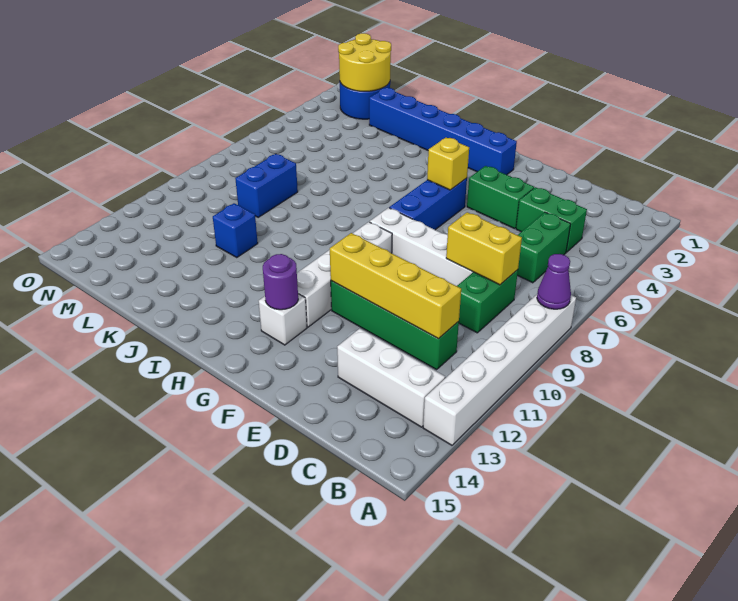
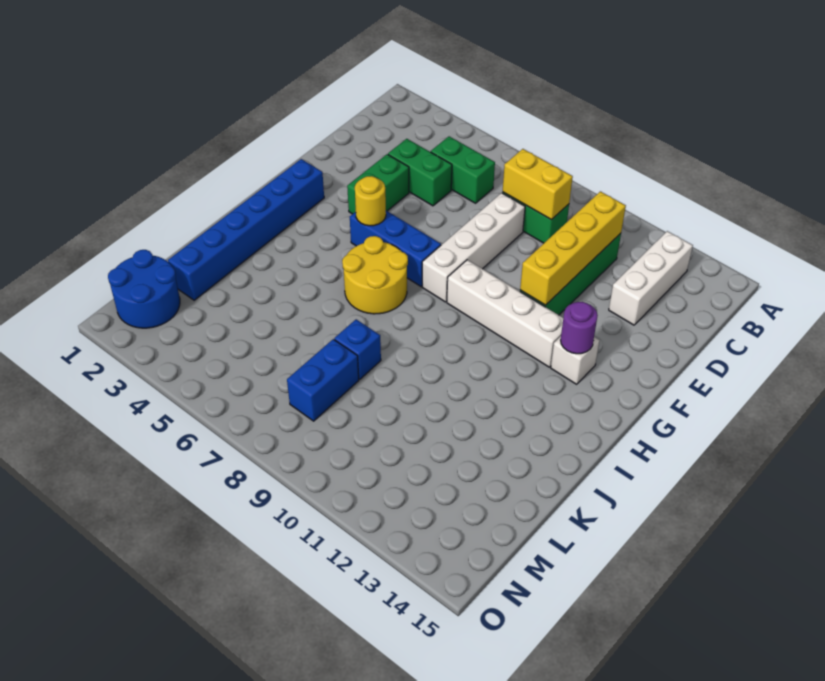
white 1x6 brick [423,295,576,445] -> none
purple 1x1 cone [537,254,571,309] -> none
green 1x2 brick [516,187,587,252] -> green 1x2 brick turned to [388,139,452,206]
yellow 1x2 brick [446,212,522,285] -> yellow 1x2 brick turned to [503,149,573,220]
yellow 1x1 brick [427,138,469,190] -> yellow 1x1 round brick [355,176,386,226]
blue 1x1 brick [213,203,258,257] -> blue 1x1 brick moved to [334,319,381,379]
blue 1x2 brick [235,154,298,217] -> blue 1x2 brick turned to [287,339,359,421]
yellow 2x2 round brick [338,33,391,91] -> yellow 2x2 round brick moved to [342,236,408,314]

